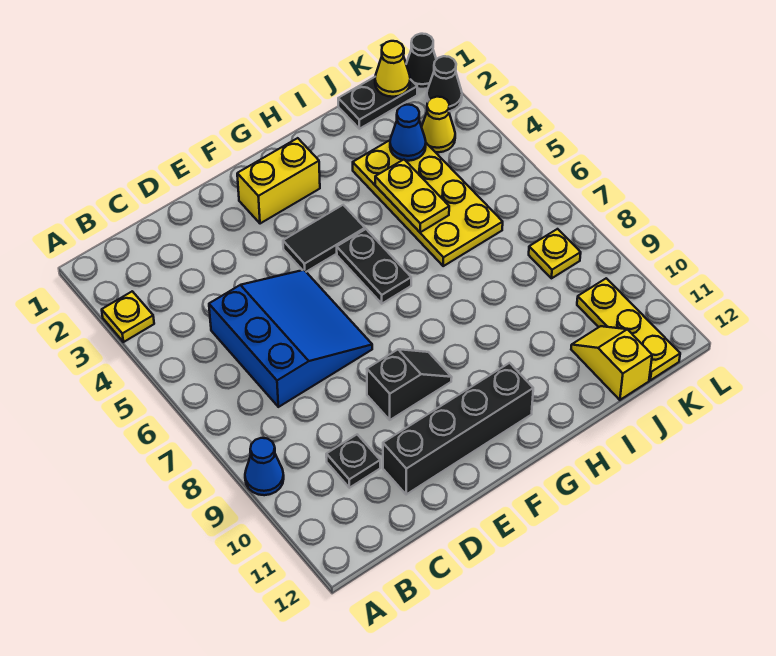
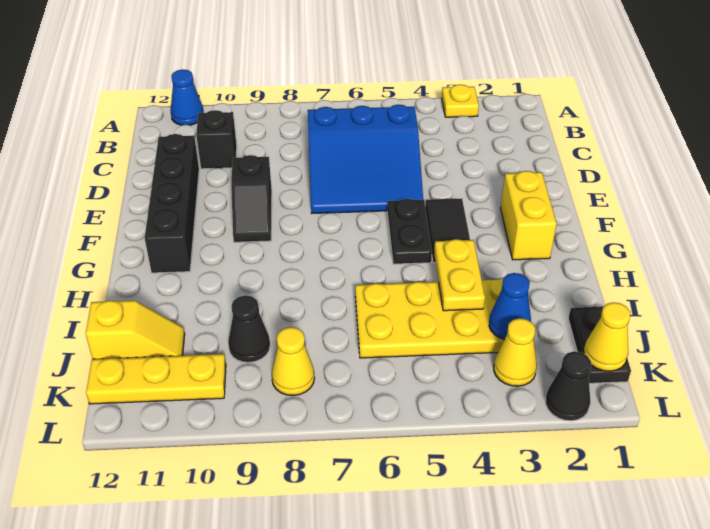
blue 1x1 cone [245,438,284,495] -> blue 1x1 cone moved to [171,69,204,125]
black 1x1 plate [326,434,380,488] -> black 1x1 brick [196,110,237,169]
black 1x2 plate [337,229,411,304] -> black 1x2 plate turned to [387,199,432,264]
yellow 1x2 plate [375,160,449,232] -> yellow 1x2 plate turned to [434,239,485,311]
yellow 1x1 plate [529,229,581,278] -> yellow 1x1 cone [272,327,315,396]
black 1x1 cone [406,34,436,89] -> black 1x1 cone moved to [228,295,270,362]

